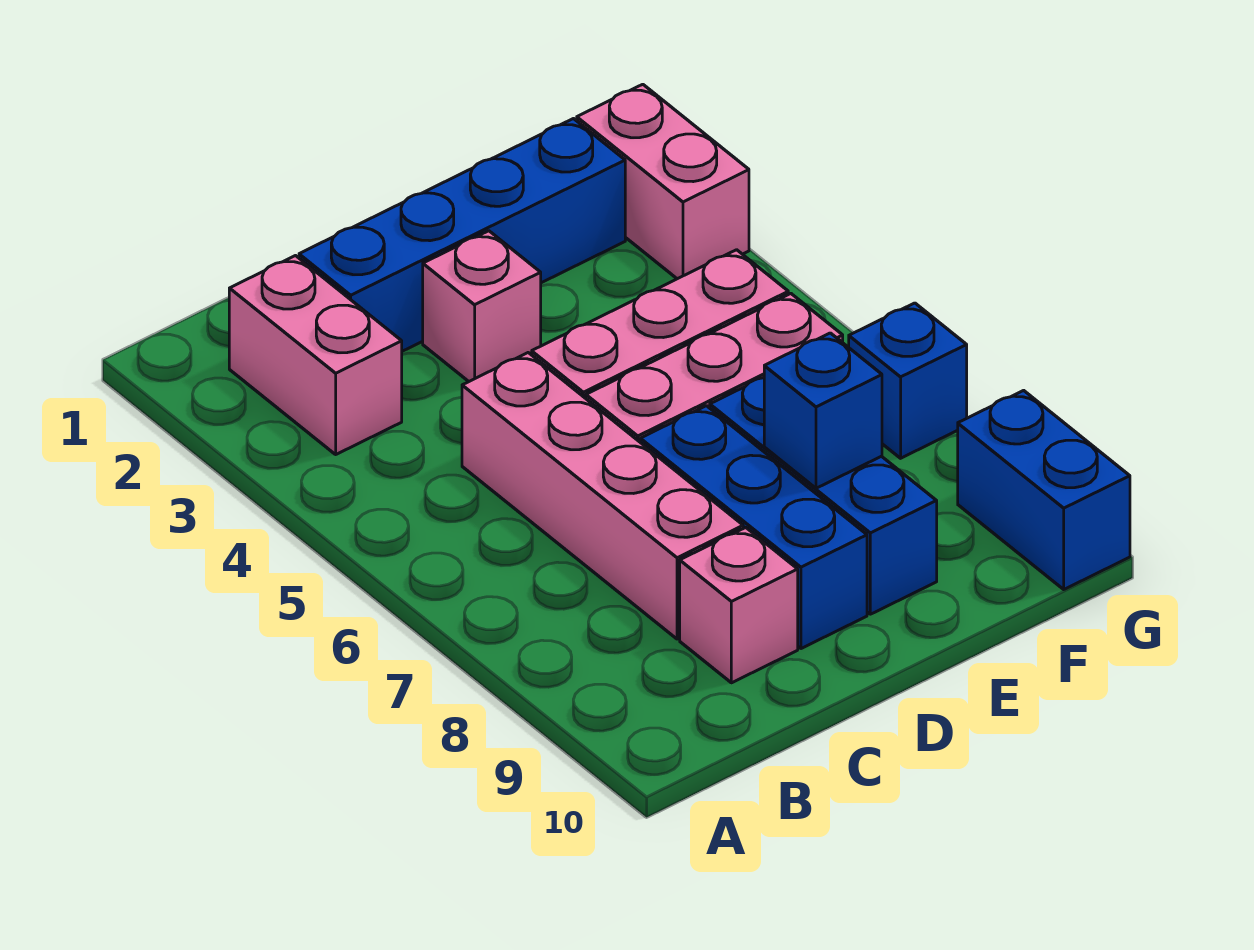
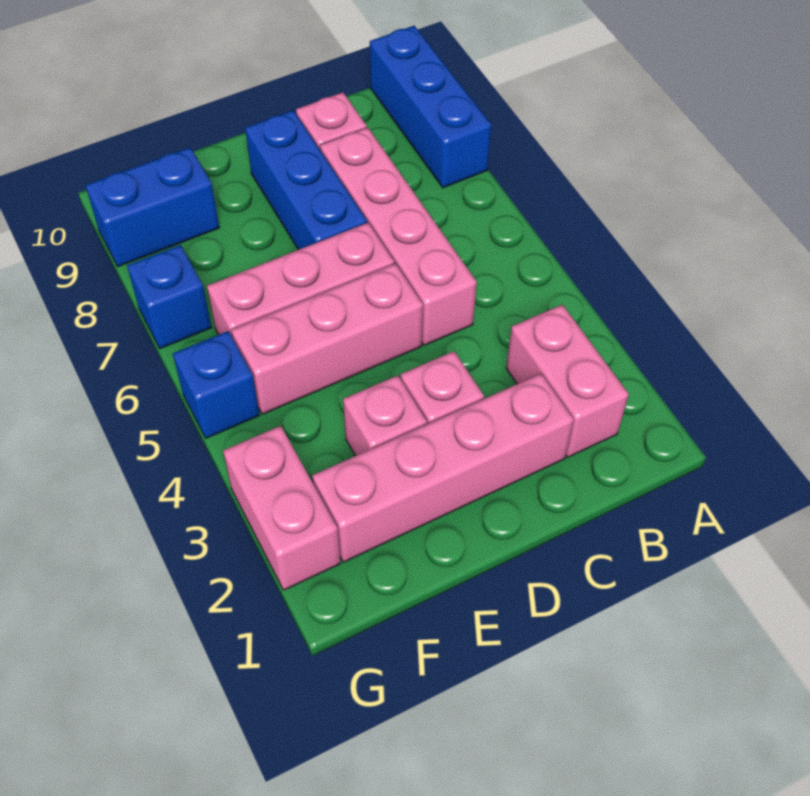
blue 1x4 brick [299,119,625,351] -> pink 1x4 brick [312,374,574,562]
none -> pink 1x1 brick [343,375,427,456]
blue 1x3 brick [710,378,937,614] -> blue 1x3 brick moved to [370,26,491,188]
blue 1x1 brick [764,333,882,488] -> blue 1x1 brick moved to [173,331,260,438]
blue 1x2 brick [958,390,1130,589] -> blue 1x2 brick turned to [85,147,220,267]

